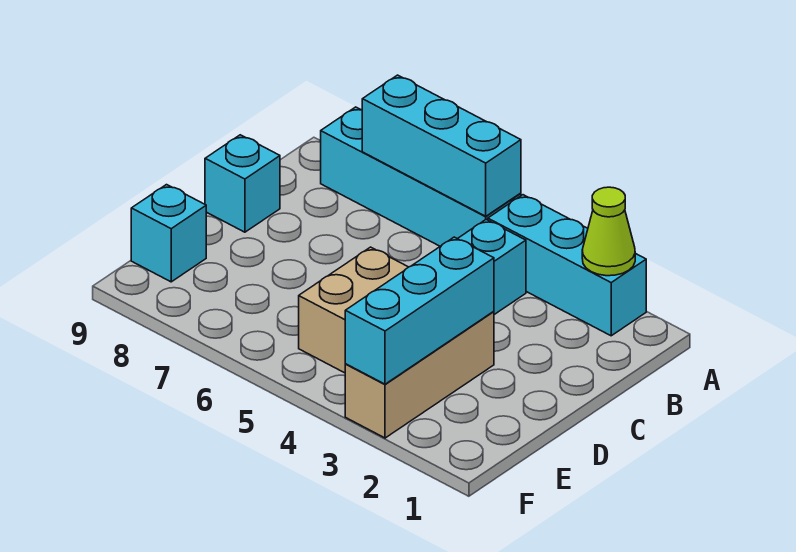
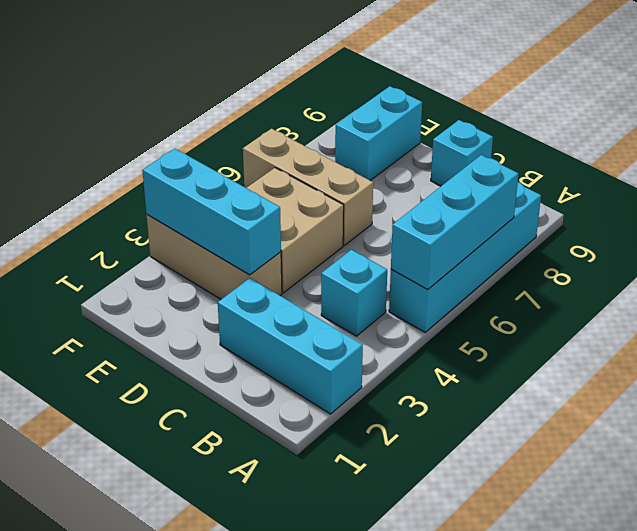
cyan 1x3 brick [488,195,646,336] -> cyan 1x3 brick turned to [218,278,363,414]
lime 1x1 cone [582,187,635,276] -> none
none -> tan 1x3 brick [243,129,373,245]
cyan 1x1 brick [131,185,206,282] -> cyan 1x2 brick [335,86,422,181]

